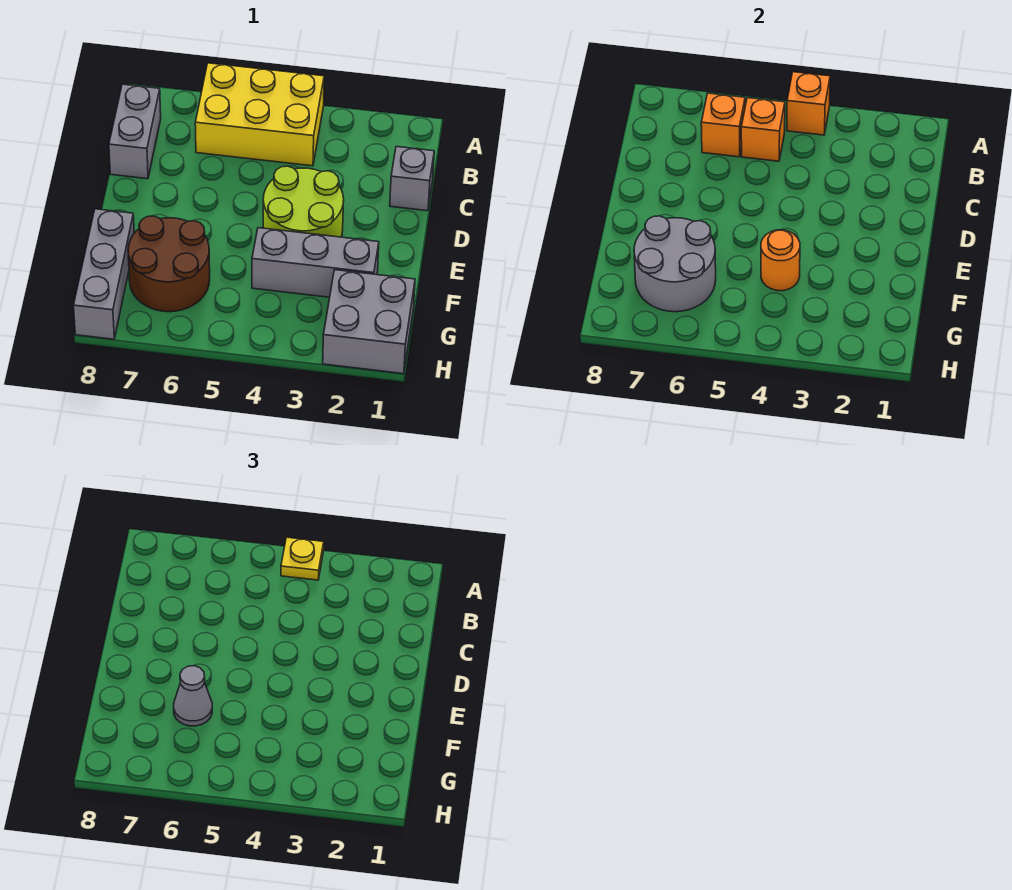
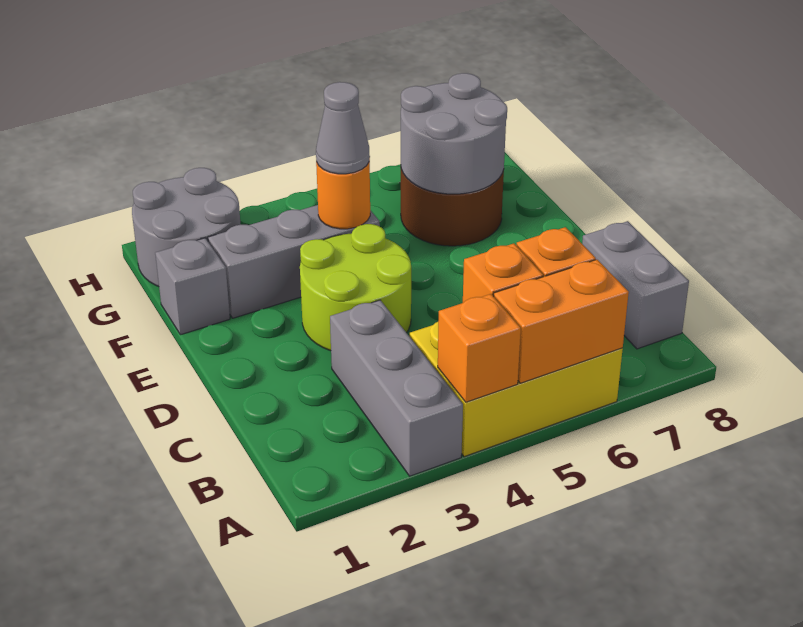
yellow 1x1 plate [281,537,324,580] -> none
none -> orange 1x2 brick [494,260,629,383]
grey 1x1 brick [390,147,434,211] -> grey 1x1 brick moved to [155,238,230,335]
grey 1x1 cone [174,666,212,726] -> grey 1x1 cone moved to [316,82,370,174]
grey 1x3 brick [74,209,134,339] -> grey 1x3 brick moved to [330,300,463,476]
grey 2x2 brick [323,270,415,374] -> grey 2x2 round brick [132,168,241,287]

